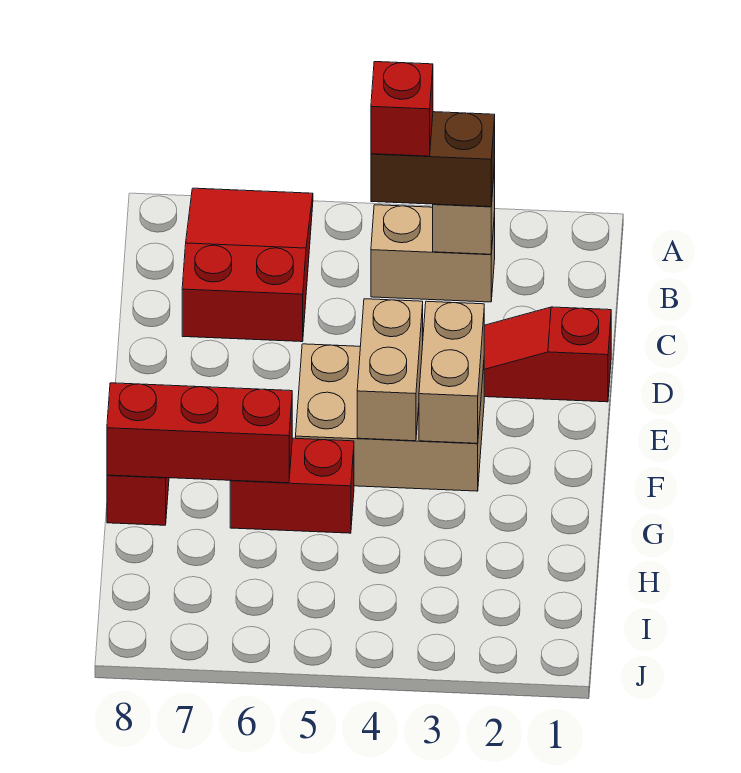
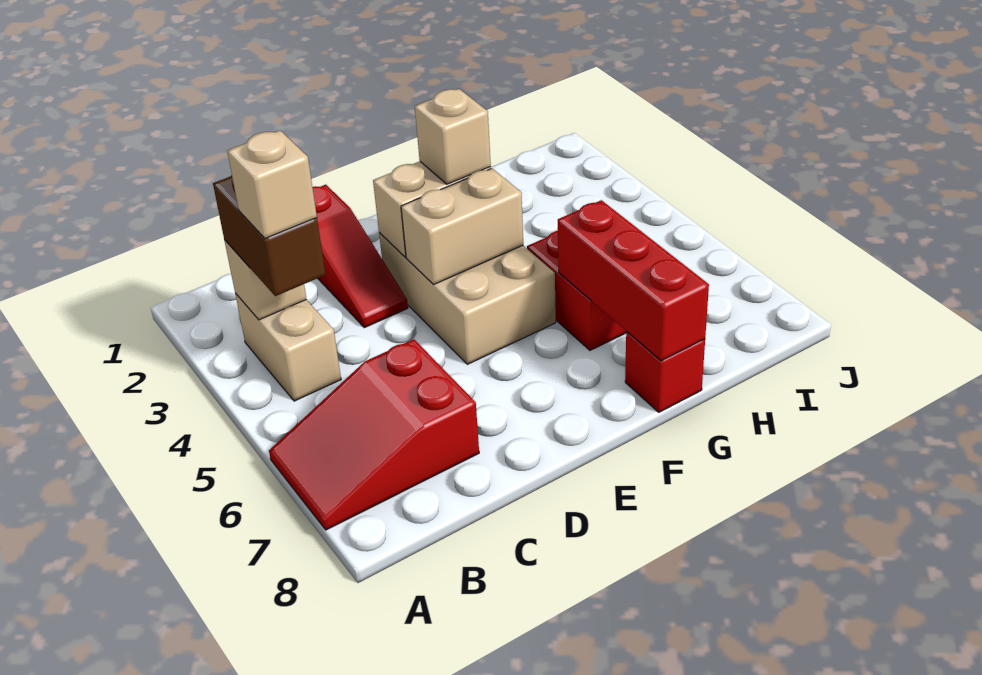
red 1x1 brick [371,62,433,156] -> tan 1x1 brick [227,131,317,238]
none -> tan 1x1 brick [415,89,491,184]

